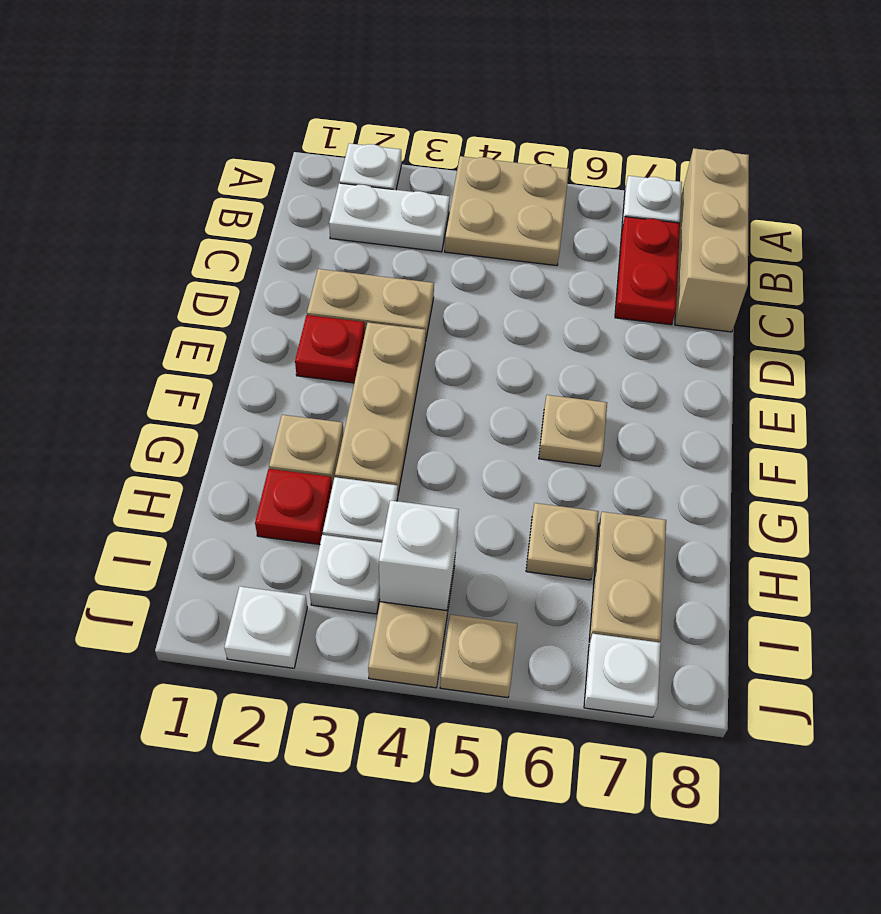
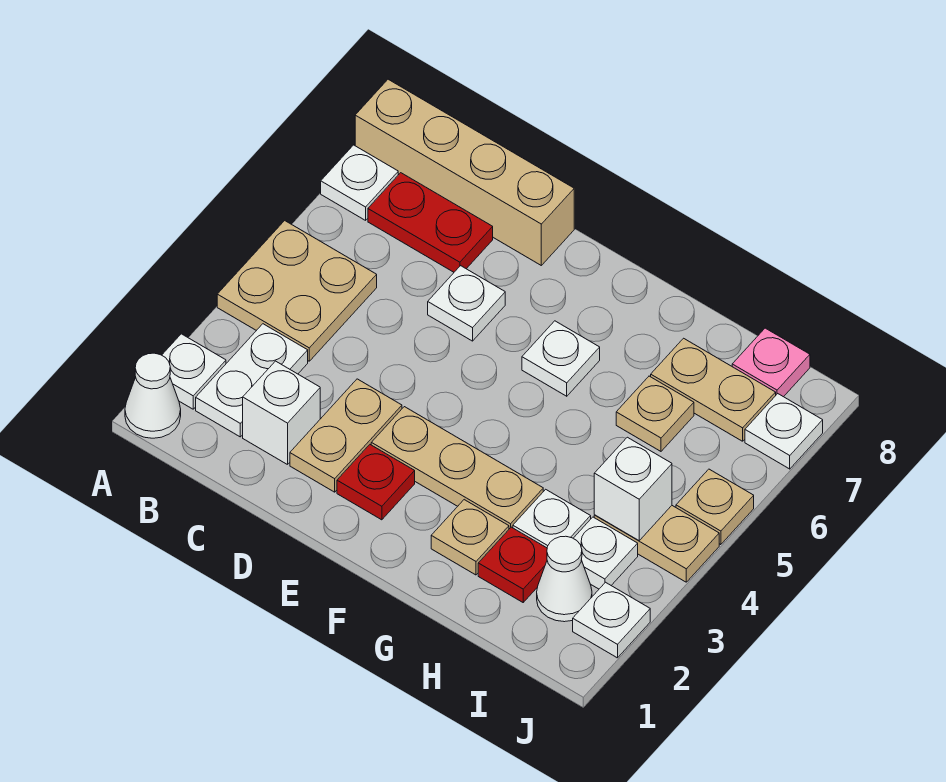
none -> white 1x1 cone [125,353,181,438]
tan 1x3 brick [675,148,749,332] -> tan 1x4 brick [355,79,574,265]
none -> white 1x1 brick [243,361,320,465]
none -> white 1x1 plate [428,266,505,341]
tan 1x1 plate [539,395,607,467] -> white 1x1 plate [522,321,600,396]
none -> white 1x1 cone [537,536,592,622]
none -> pink 1x1 plate [732,328,810,397]

